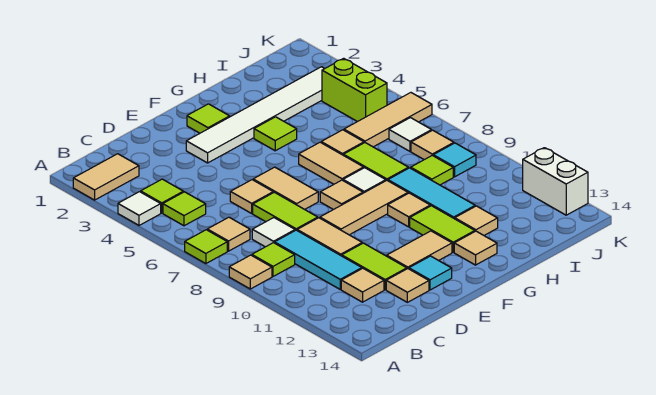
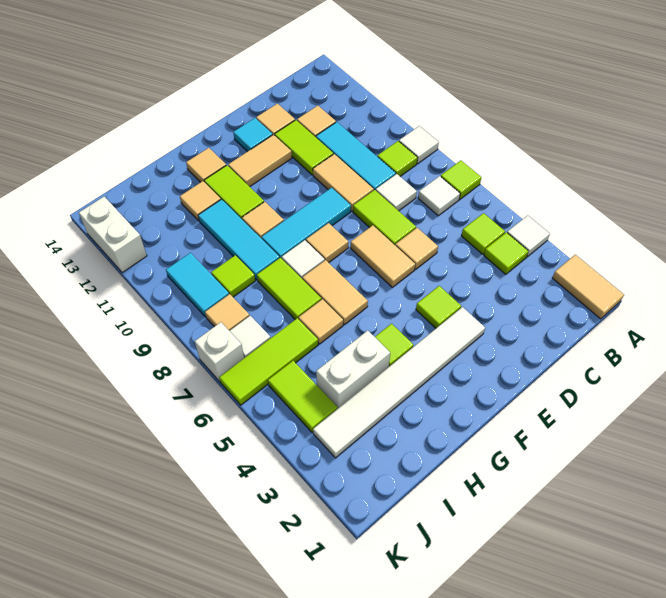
tan 1x2 tile [73,154,139,200] -> tan 1x2 tile turned to [552,255,624,319]
tan 1x1 tile [229,255,272,289] -> white 1x1 tile [399,126,439,163]
tan 1x1 tile [207,217,250,251] -> white 1x1 tile [418,176,460,216]
tan 1x3 tile [320,180,408,235] -> cyan 1x3 tile [262,188,351,259]
lime 1x1 tile [187,104,230,133] -> lime 1x1 tile moved to [416,286,461,328]
none -> white 1x2 brick [316,330,390,409]
tan 1x3 tile [344,93,432,147] -> lime 1x3 tile [219,318,318,405]
lime 1x2 brick [322,58,387,122] -> lime 1x2 tile [268,361,337,432]
cyan 1x1 tile [433,143,476,177] -> cyan 1x2 tile [166,253,229,317]
none -> white 1x1 brick [195,322,244,381]

